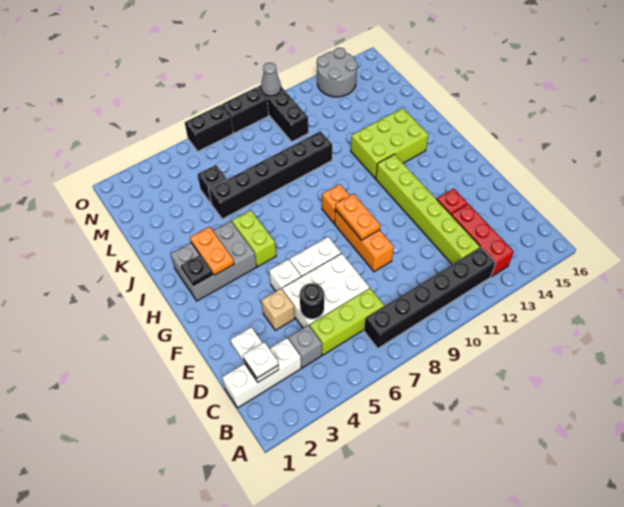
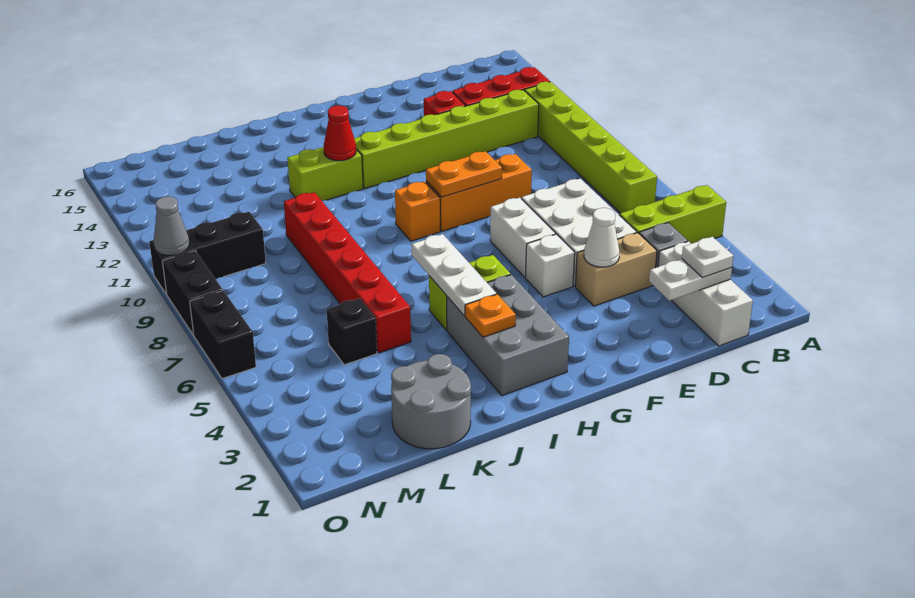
black 1x6 brick [364,247,495,348] -> lime 1x6 brick [524,82,657,213]
lime 1x3 brick [310,288,384,355] -> lime 1x3 brick turned to [620,185,726,244]
black 1x1 round brick [300,283,324,319] -> none
tan 1x1 brick [261,289,295,330] -> tan 1x2 brick [575,233,657,306]
none -> white 1x1 cone [584,208,620,267]
black 1x1 plate [181,255,213,287] -> none
orange 1x2 plate [190,227,234,275] -> orange 1x1 plate [465,294,516,337]
none -> white 1x3 plate [412,234,496,316]
lime 2x3 brick [351,108,429,178] -> lime 1x2 brick [287,147,363,201]
none -> red 1x1 cone [324,105,356,161]
black 1x6 brick [209,131,332,219] -> red 1x6 brick [284,192,411,353]
grey 2x2 round brick [317,48,358,97] -> grey 2x2 round brick moved to [391,354,471,449]

